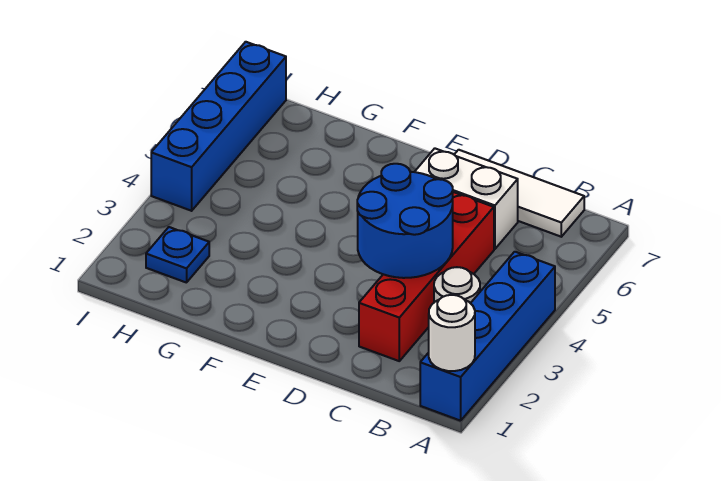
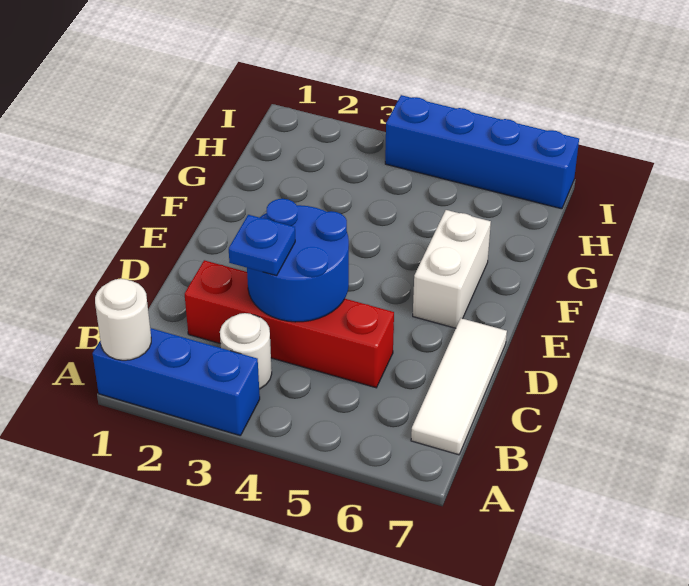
blue 1x4 brick [420,252,555,421] -> blue 1x3 brick [93,328,260,436]
white 1x2 brick [415,148,518,249] -> white 1x2 brick moved to [413,210,491,328]
blue 1x1 plate [146,227,209,283] -> blue 1x1 plate moved to [229,215,295,276]

